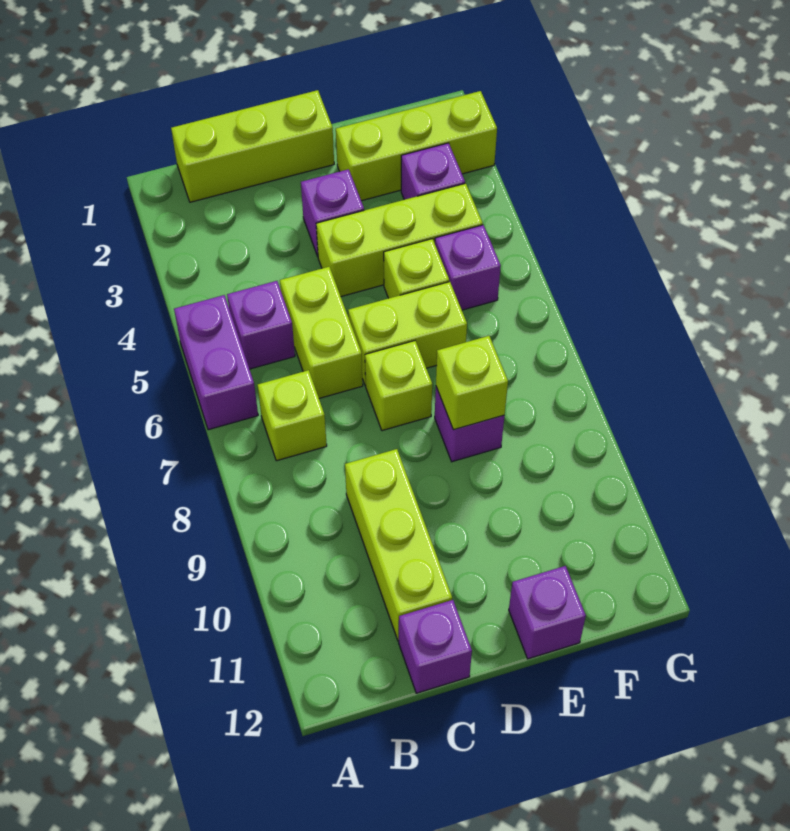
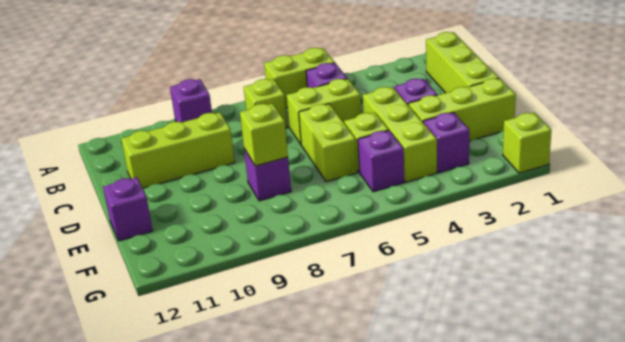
purple 1x2 brick [174,295,258,430] -> lime 1x2 brick [264,48,335,108]
purple 1x1 brick [399,600,472,693] -> purple 1x1 brick moved to [170,79,212,122]
lime 1x1 brick [365,341,432,431] -> lime 1x1 brick moved to [503,113,551,173]
lime 1x3 brick [336,91,497,201] -> lime 1x3 brick turned to [408,78,516,141]

